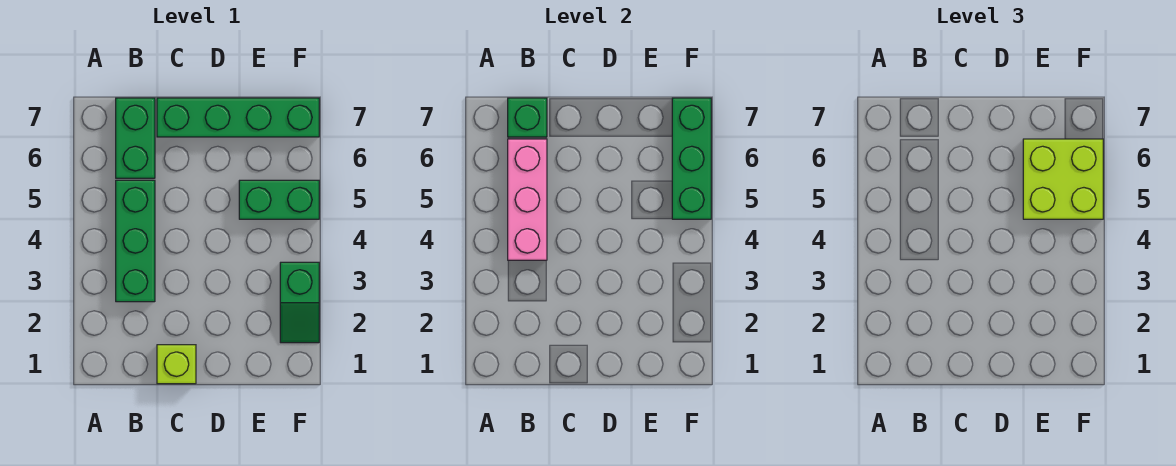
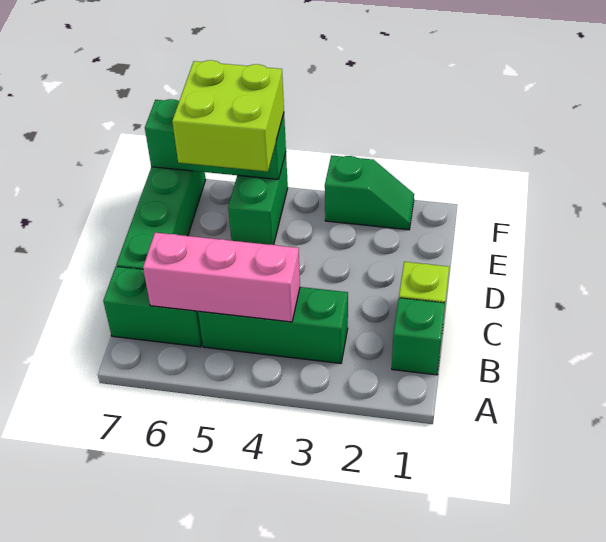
green 1x1 brick [508,98,547,137] -> green 1x1 brick moved to [392,298,445,375]

